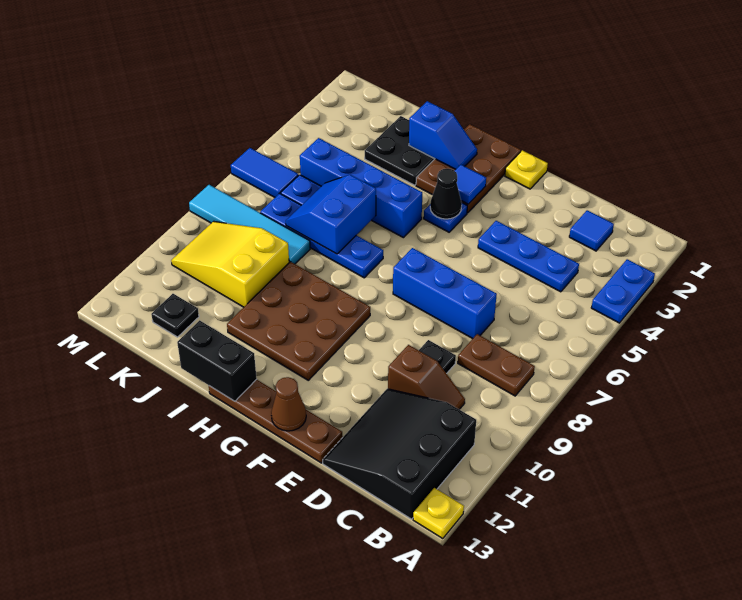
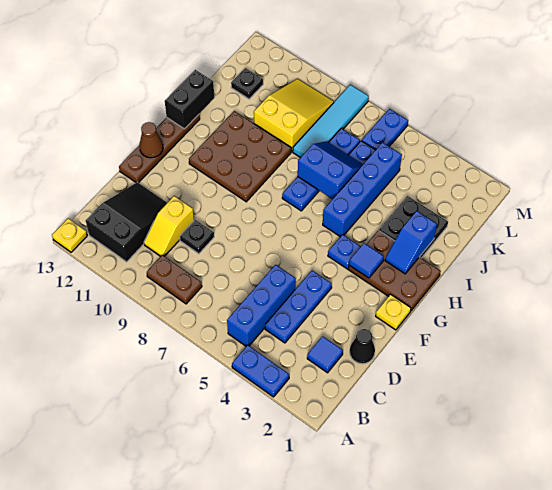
brown 1x2 plate [458,334,535,396] -> brown 1x2 plate turned to [147,255,202,304]
black 3x3 slope [323,389,476,519] -> black 2x3 slope [86,182,167,262]
brown 1x2 slope [388,345,465,409] -> yellow 1x2 slope [144,196,194,256]
blue 1x3 brick [393,248,497,339] -> blue 1x3 brick moved to [227,265,296,346]
black 1x1 cone [430,169,462,219] -> black 1x1 cone moved to [350,329,375,364]
blue 1x2 tile [231,148,299,197] -> blue 1x2 plate [362,109,408,150]

